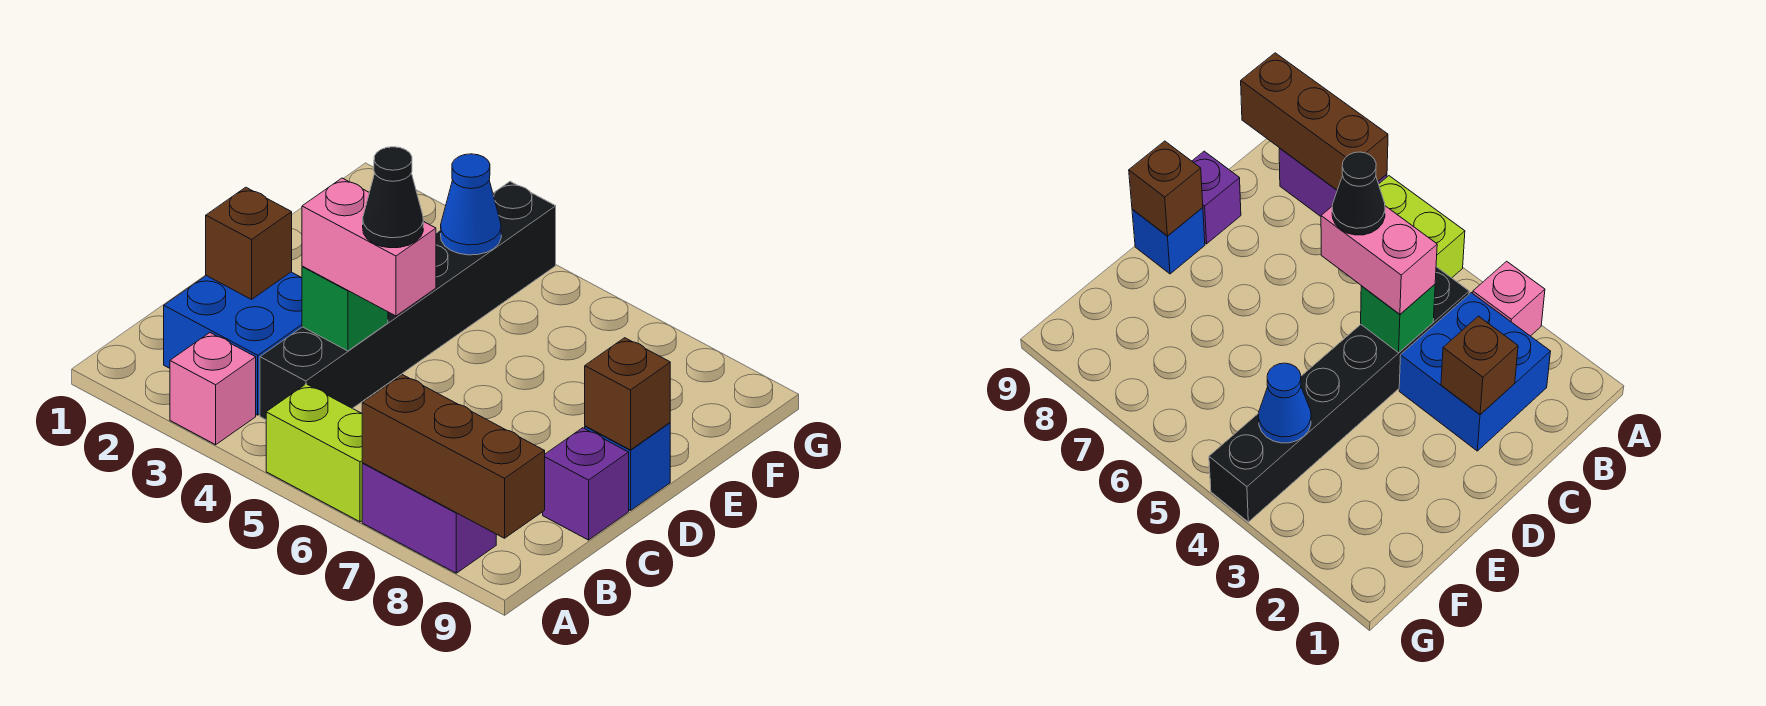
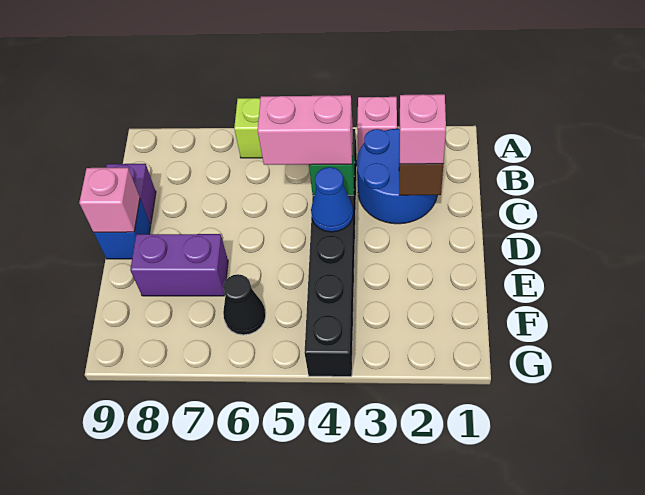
purple 1x2 brick [362,463,496,573] -> purple 1x2 brick moved to [130,234,228,296]
brown 1x3 brick [362,375,545,538] -> none
blue 2x2 brick [164,272,302,415] -> blue 2x2 round brick [357,129,437,224]
none -> pink 1x1 brick [400,94,446,164]
black 1x1 cone [363,147,423,248] -> black 1x1 cone moved to [223,274,266,335]
brown 1x1 brick [585,338,670,450] -> pink 1x1 brick [79,168,140,232]
blue 1x1 cone [441,154,501,255] -> blue 1x1 cone moved to [311,167,353,232]

